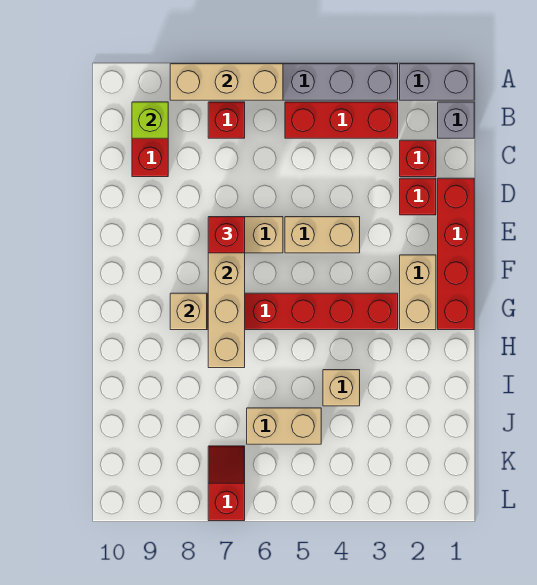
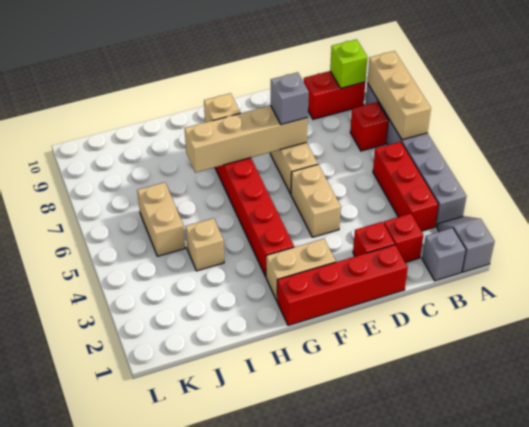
grey 1x2 brick [400,64,474,100] -> grey 1x2 slope [437,216,495,272]
red 1x1 brick [208,217,245,253] -> grey 1x1 brick [271,72,309,124]
red 1x2 slope [208,446,245,521] -> none

